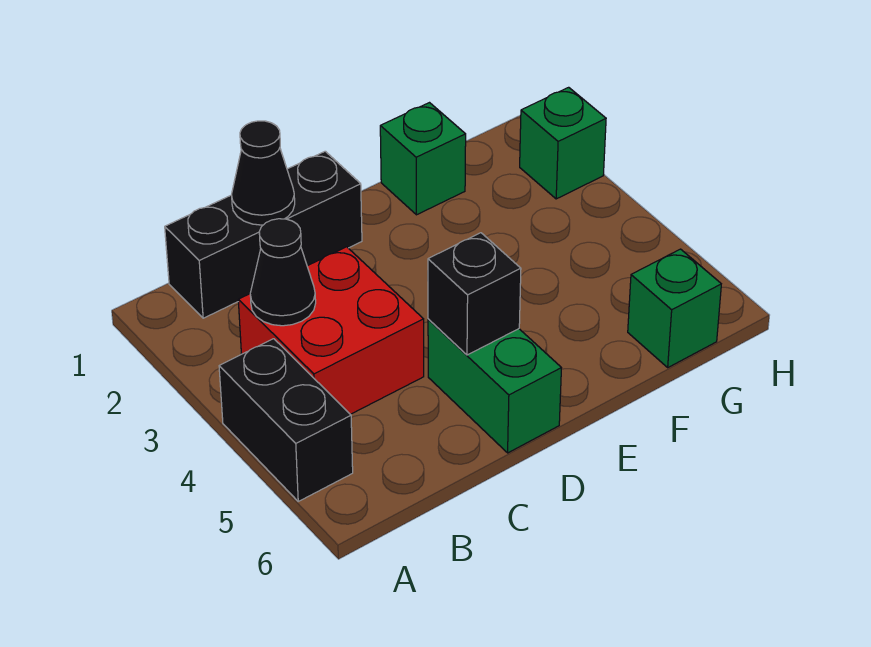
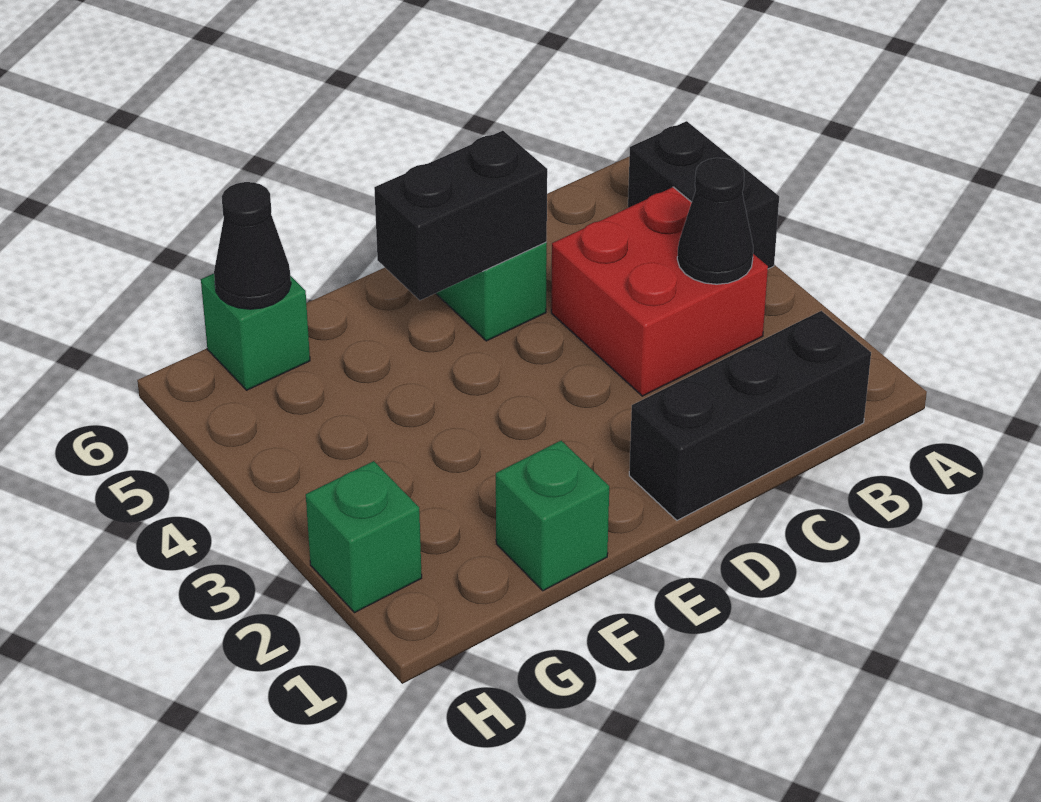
black 1x1 cone [232,121,295,225] -> black 1x1 cone moved to [214,182,291,309]
black 1x1 brick [428,233,521,355] -> black 1x2 brick [374,131,547,300]

